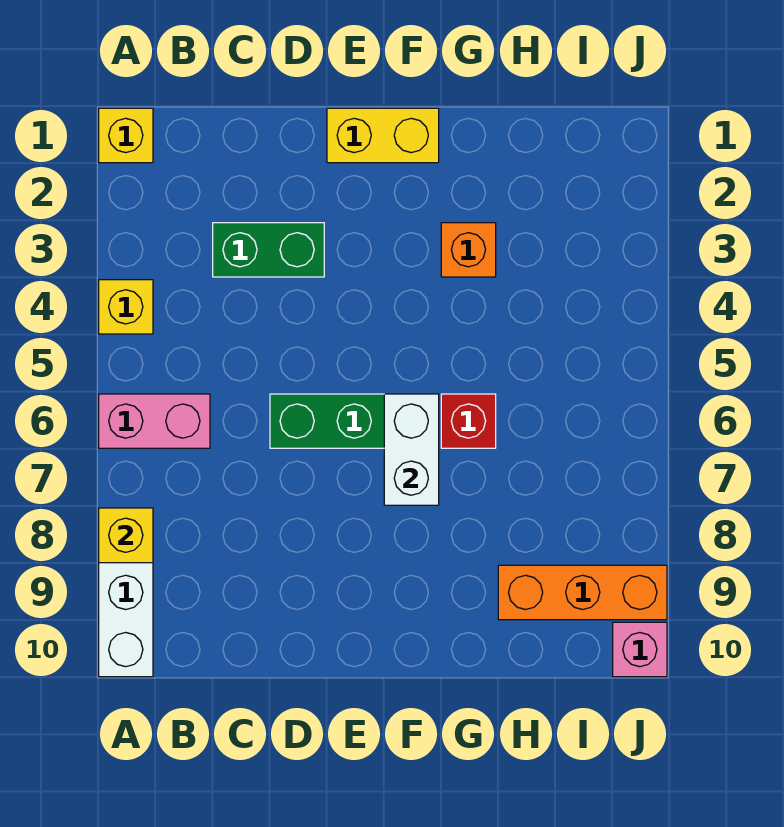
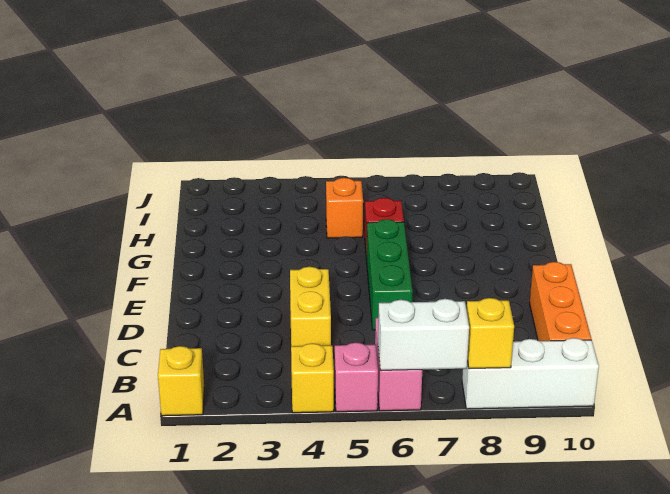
green 1x2 brick [213,223,324,277] -> none
yellow 1x2 brick [327,108,439,163] -> yellow 1x2 brick moved to [290,267,331,346]
white 1x2 brick [384,394,439,505] -> white 1x2 brick moved to [378,299,469,370]
orange 1x1 brick [441,223,496,277] -> orange 1x1 brick moved to [326,178,363,238]
orange 1x3 brick [498,565,667,620] -> orange 1x3 brick moved to [530,262,591,341]
pink 1x1 brick [613,622,667,677] -> pink 1x1 brick moved to [335,342,378,412]

